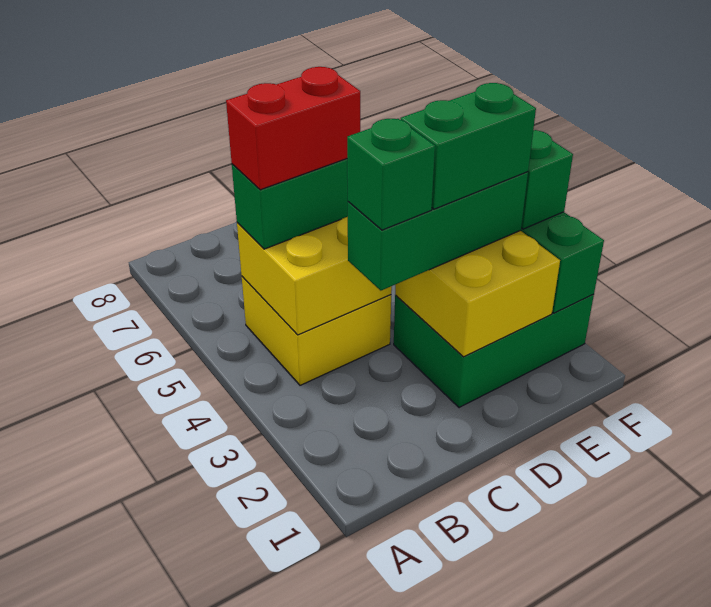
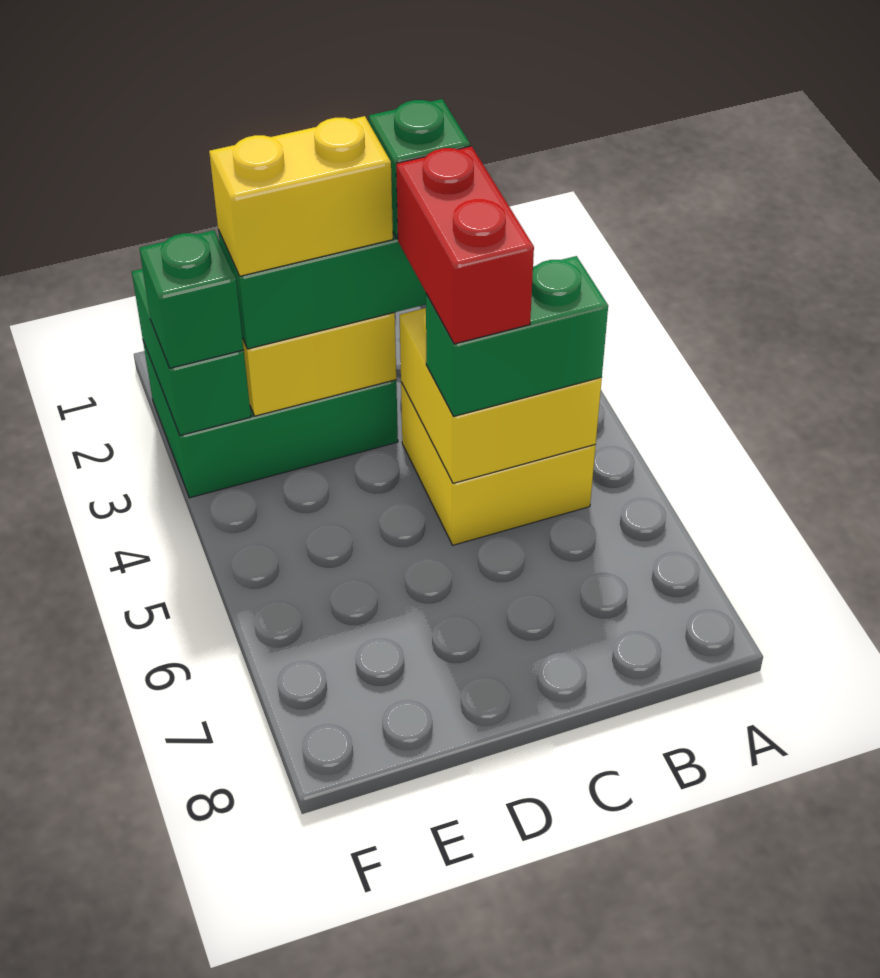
red 1x2 brick [226,67,360,190] -> red 1x2 brick turned to [396,146,534,344]
green 1x2 brick [401,83,536,209] -> yellow 1x2 brick [209,116,393,276]

